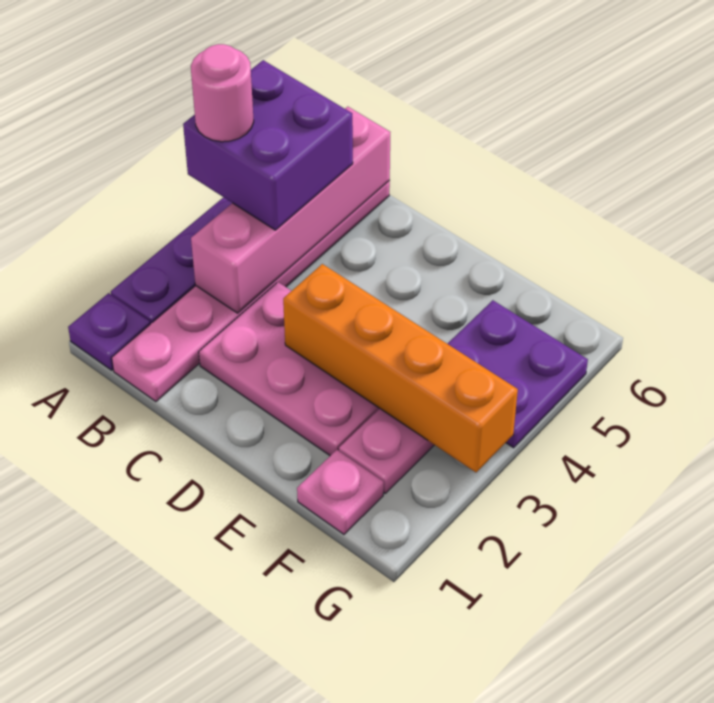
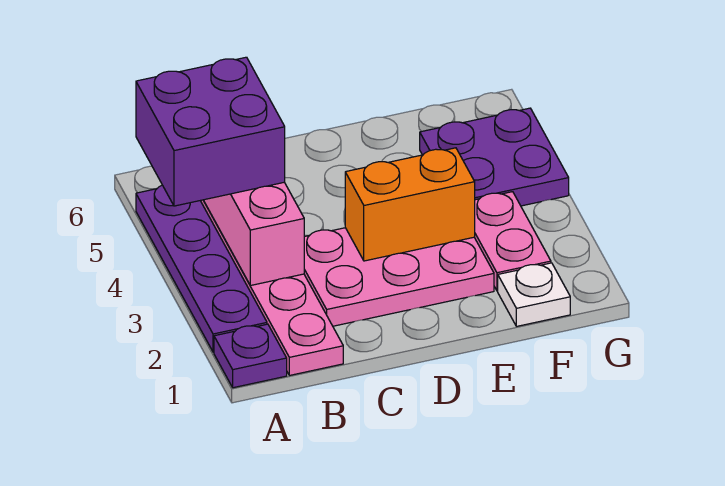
pink 1x1 round brick [191,44,254,142] -> none
orange 1x4 brick [283,264,518,472] -> orange 1x2 brick [345,148,475,261]
pink 1x1 plate [297,450,384,534] -> white 1x1 plate [498,263,570,326]

